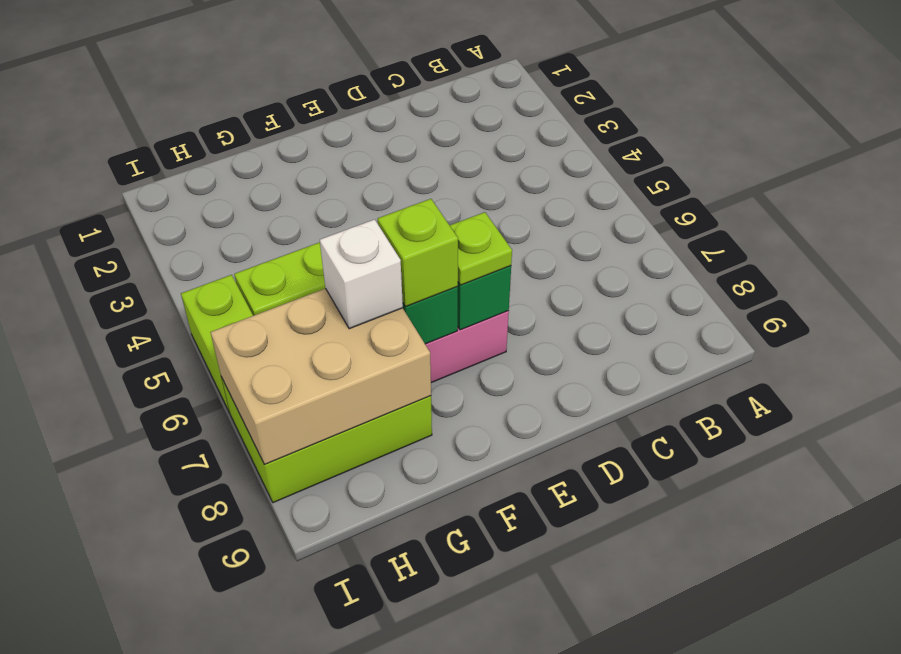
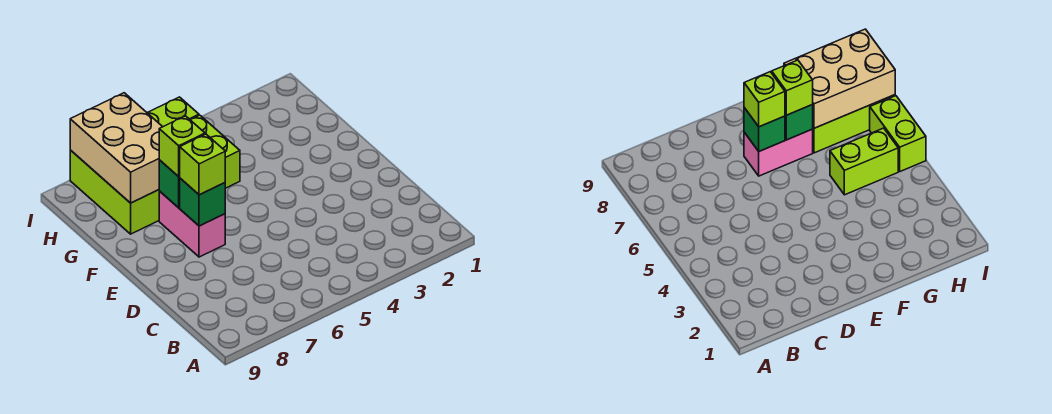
lime 1x1 plate [450,212,512,285] -> lime 1x1 brick [179,134,225,195]
white 1x1 brick [320,219,403,329] -> none

